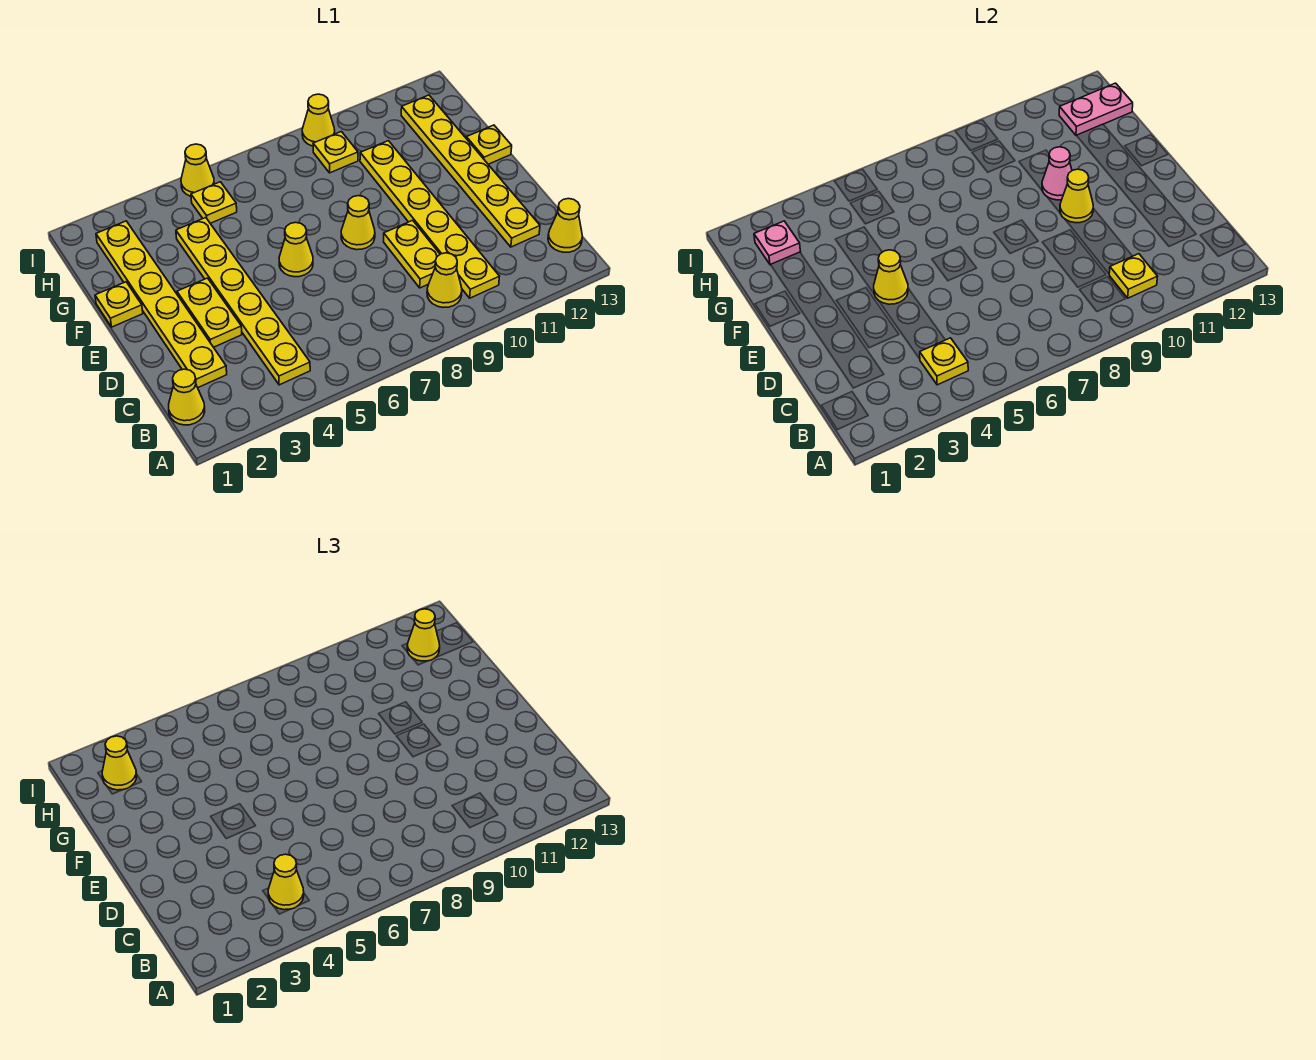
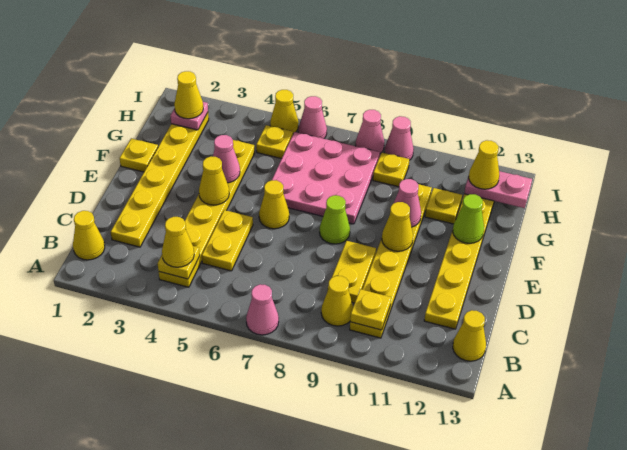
none -> pink 1x1 cone [246,284,279,335]
yellow 1x2 plate [177,278,242,347] -> yellow 1x2 plate moved to [202,210,253,271]
yellow 1x1 cone [341,196,375,250] -> lime 1x1 cone [320,195,350,244]
none -> pink 1x1 cone [213,135,240,183]
none -> pink 3x3 plate [272,132,380,224]
none -> lime 1x1 cone [453,194,484,243]
yellow 1x1 plate [466,125,512,164] -> yellow 1x1 plate moved to [425,188,462,224]
none -> pink 1x1 cone [298,96,327,139]
none -> pink 1x1 cone [356,110,384,153]
yellow 1x1 cone [302,94,335,146] -> pink 1x1 cone [385,116,414,160]

